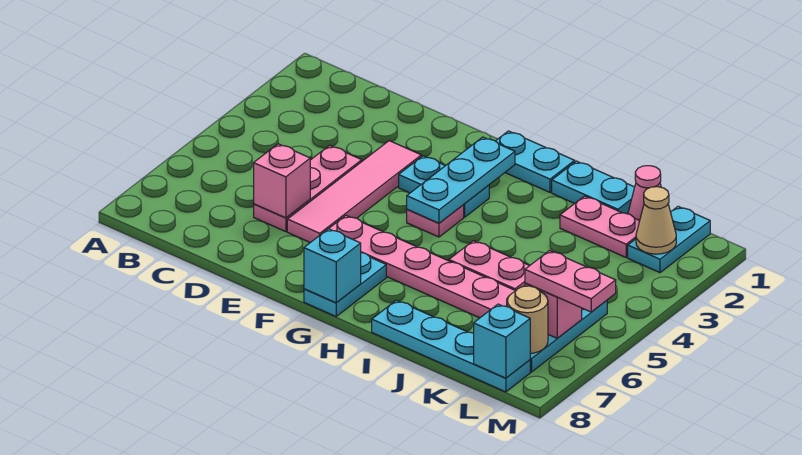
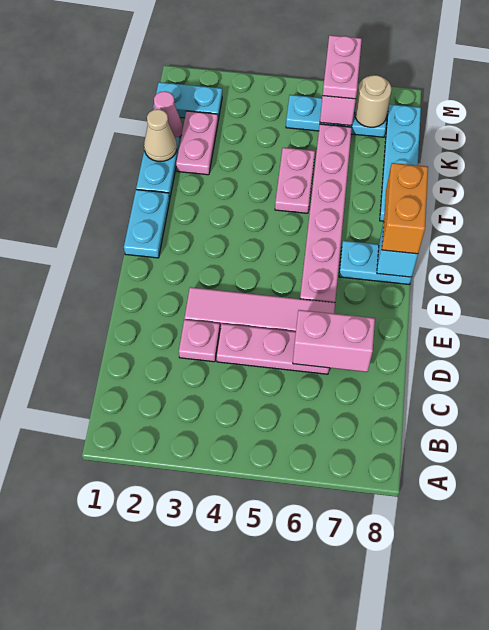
pink 1x1 brick [254,144,310,218] -> pink 1x2 brick [293,310,375,372]
cyan 1x2 plate [399,156,489,217] -> none
cyan 1x3 plate [407,137,515,223] -> none
pink 1x1 plate [407,205,464,237] -> pink 1x1 plate moved to [179,320,220,362]
none -> orange 1x2 brick [382,163,428,254]
tan 1x1 cone [636,187,676,254] -> tan 1x1 cone moved to [144,109,177,161]
cyan 1x1 brick [474,304,530,378] -> none

